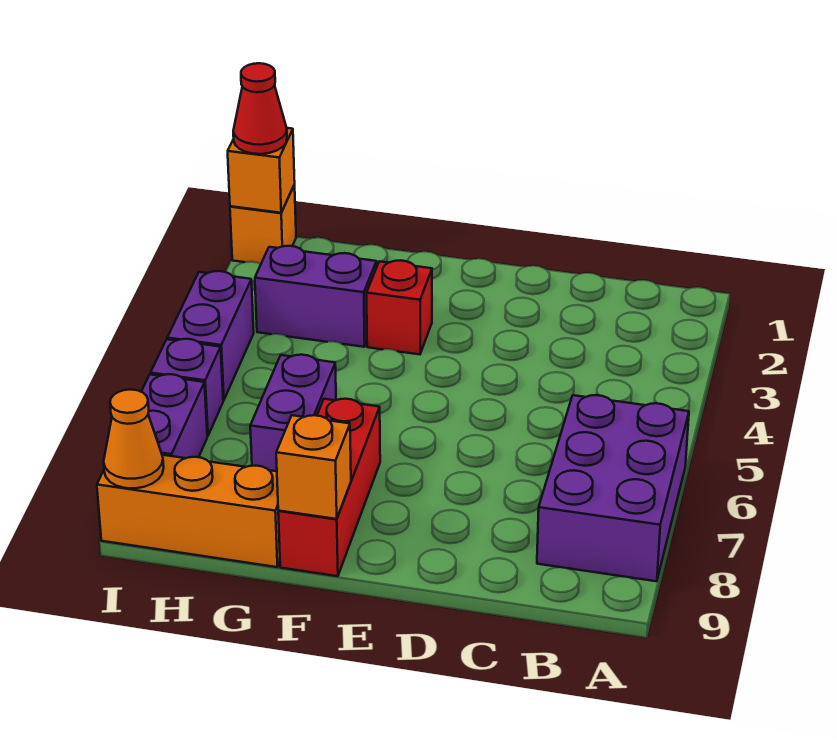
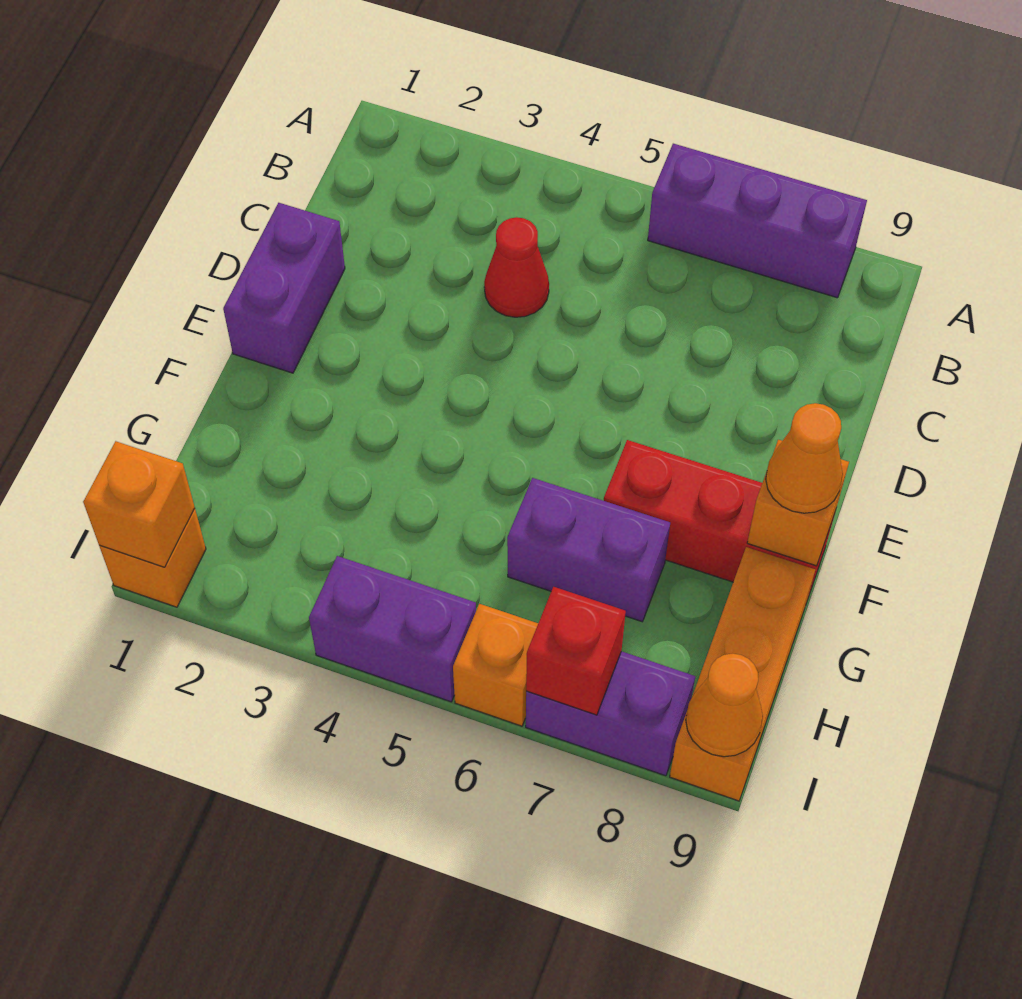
purple 2x3 brick [537,395,689,581] -> purple 1x3 brick [648,144,867,298]
red 1x1 brick [367,260,432,354] -> red 1x1 brick moved to [526,587,626,715]
none -> orange 1x1 cone [766,403,843,513]
purple 1x2 brick [255,246,377,347] -> purple 1x2 brick moved to [223,203,345,373]
red 1x1 cone [233,63,287,154] -> red 1x1 cone moved to [484,217,549,317]
purple 1x1 brick [150,339,223,436] -> orange 1x1 brick [453,604,538,726]

